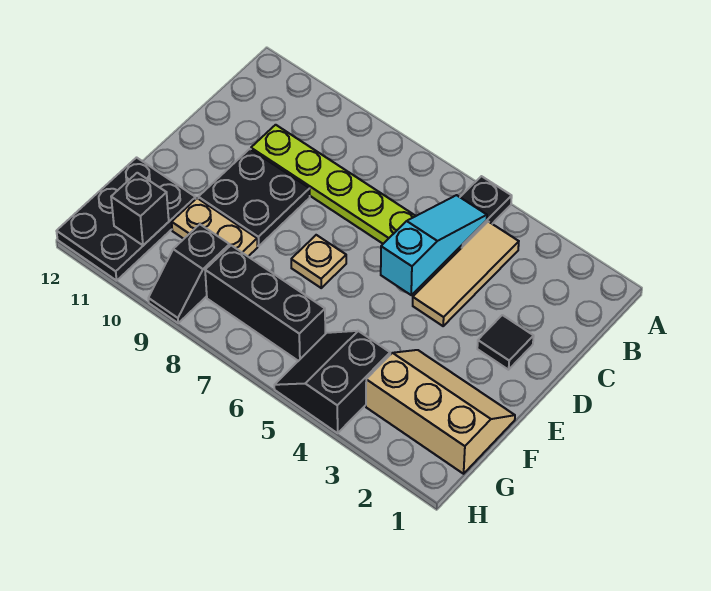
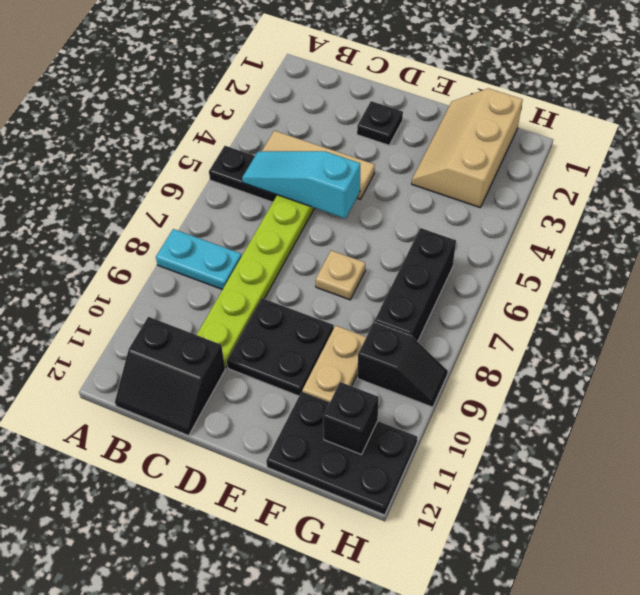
none -> cyan 1x2 plate [156,229,242,289]
black 1x1 tile [477,315,534,370] -> black 1x1 plate [357,101,403,145]
black 2x2 slope [274,331,390,433] -> black 2x2 slope moved to [115,317,225,436]

